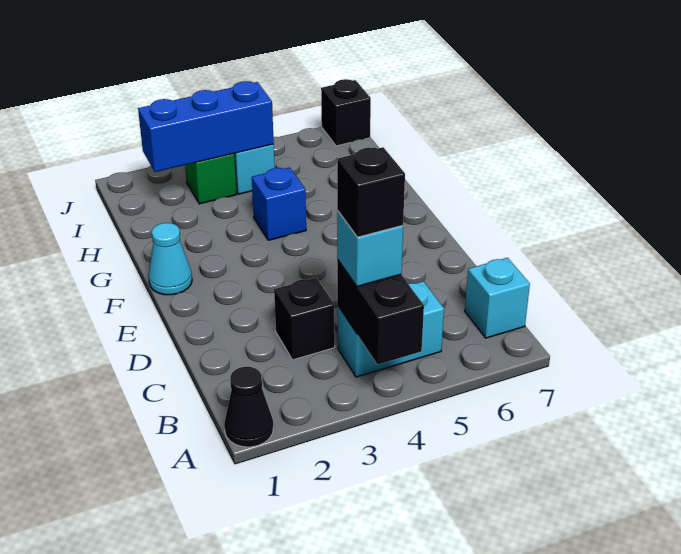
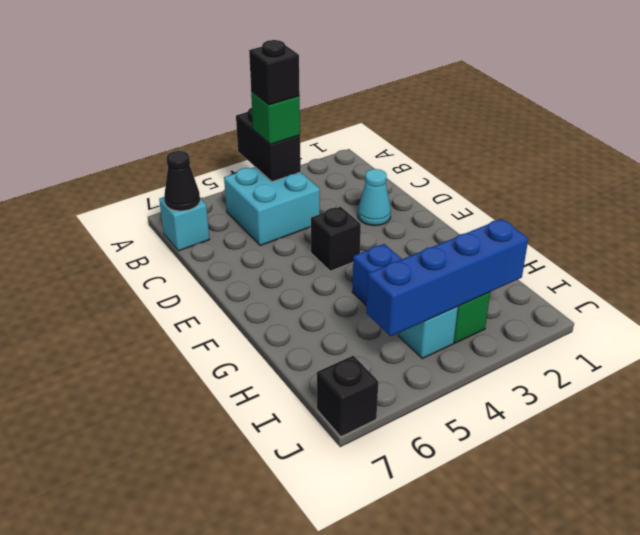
black 1x1 cone [224,367,273,447] -> black 1x1 cone moved to [164,151,200,211]
cyan 1x2 brick [337,281,444,377] -> cyan 2x2 brick [224,167,320,246]
cyan 1x1 brick [337,211,403,287] -> green 1x1 brick [251,91,300,144]
black 1x1 brick [274,278,335,360] -> black 1x1 brick moved to [311,207,361,271]
cyan 1x1 cone [148,223,192,295] -> cyan 1x1 cone moved to [358,169,391,226]
blue 1x3 brick [138,81,274,172] -> blue 1x4 brick [366,219,528,336]

